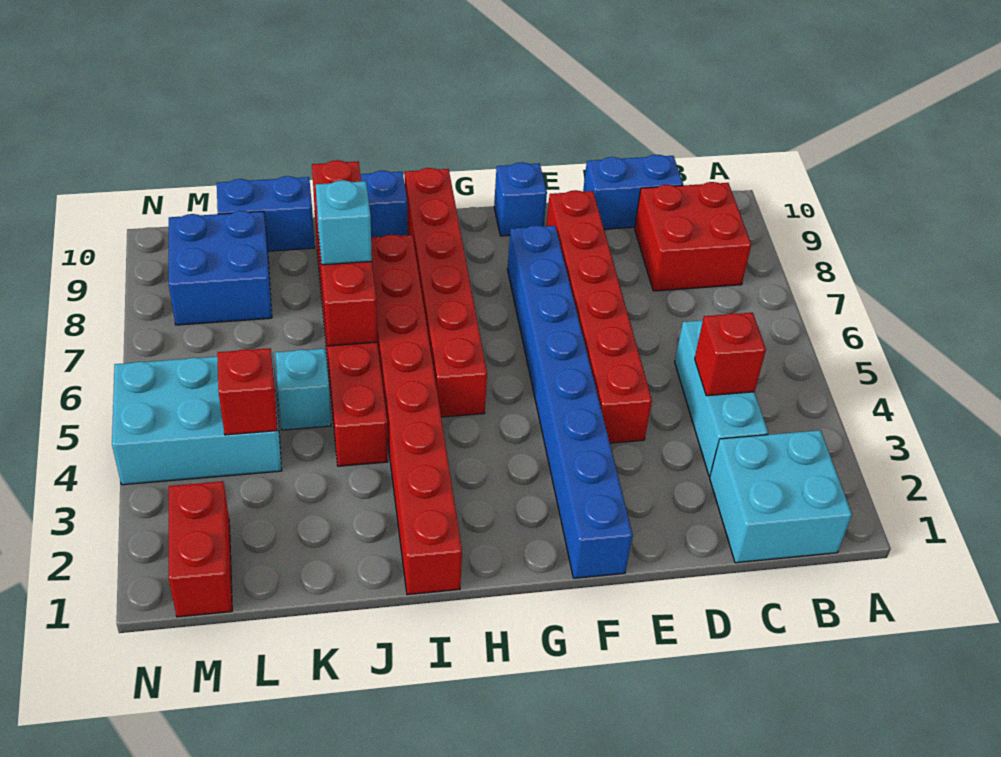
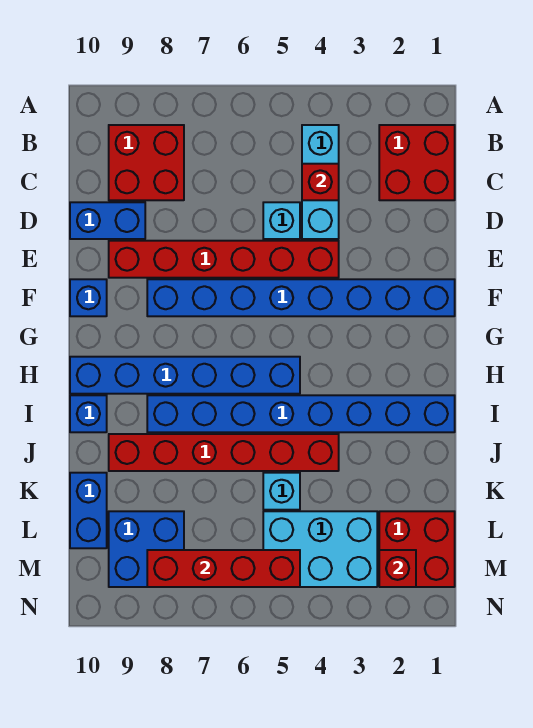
cyan 2x2 brick [710,430,852,563] -> red 2x2 brick [379,125,455,200]
cyan 1x3 brick [675,320,768,476] -> cyan 1x3 brick turned to [302,125,339,239]
blue 1x2 brick [583,155,683,229] -> blue 1x2 brick turned to [70,202,145,239]
red 1x6 brick [405,168,487,417] -> blue 1x6 brick [70,357,300,394]
red 1x8 brick [371,235,462,595] -> blue 1x8 brick [147,395,455,432]
red 1x4 brick [312,160,377,346] -> red 1x4 brick moved to [147,550,300,587]
cyan 1x1 brick [316,180,372,265] -> cyan 1x1 brick moved to [263,202,300,239]
cyan 2x3 brick [112,352,282,485] -> cyan 2x3 brick turned to [263,511,377,587]
red 1x1 brick [217,348,278,435] -> red 1x1 brick moved to [379,550,416,587]
red 1x2 brick [169,481,232,617] -> red 2x2 brick [379,511,455,587]

